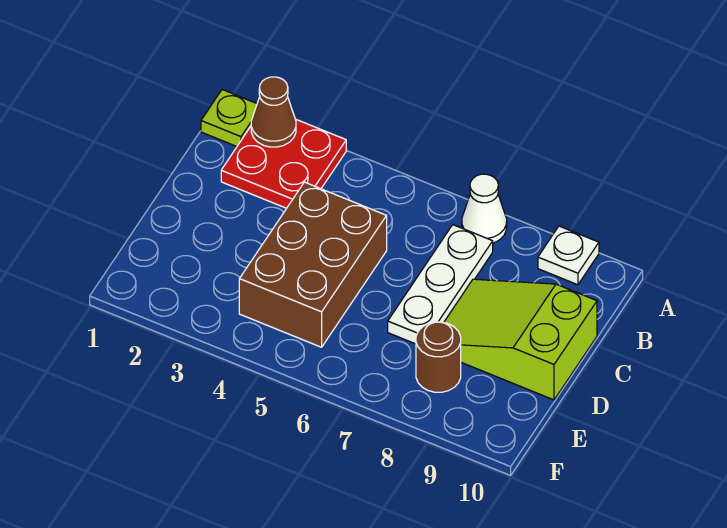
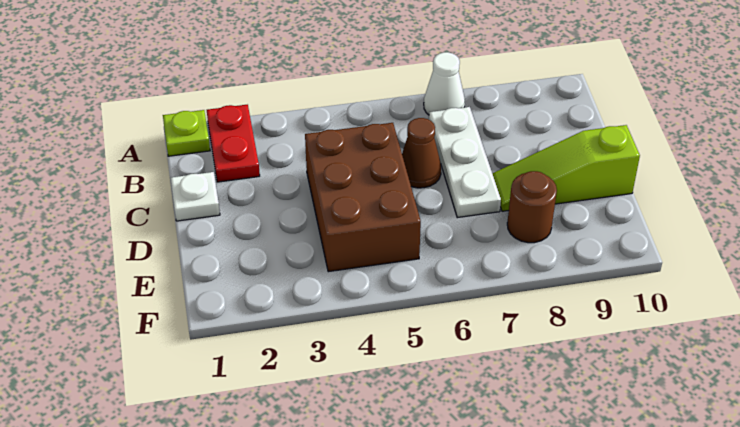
red 2x2 plate [221,120,346,208] -> red 1x2 plate [207,105,260,182]
brown 1x1 cone [251,77,296,147] -> brown 1x1 cone moved to [402,118,441,188]
white 1x1 plate [538,226,599,285] -> white 1x1 plate moved to [171,172,220,221]
lime 2x3 slope [444,279,597,400] -> lime 1x3 slope [492,125,640,211]

